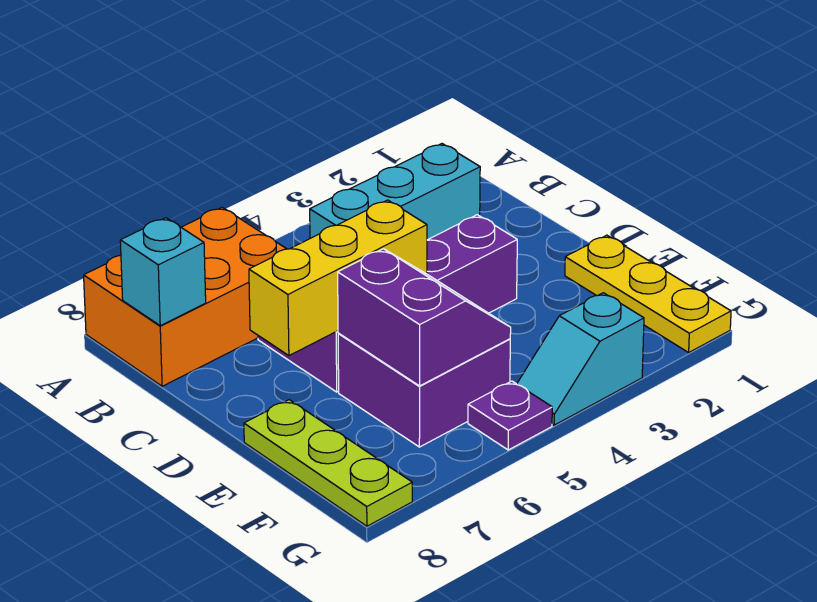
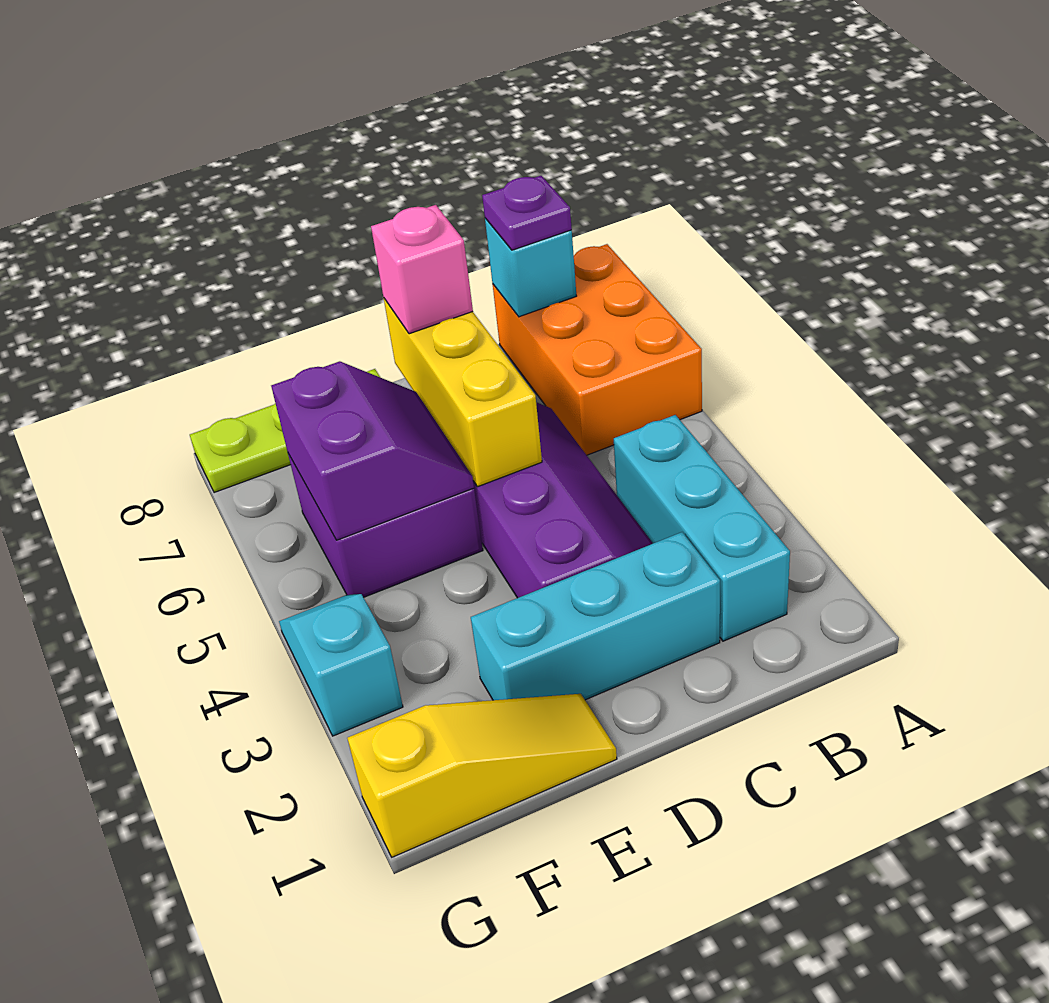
none -> cyan 1x3 brick [471,532,720,700]
none -> pink 1x1 brick [371,205,473,334]
yellow 1x3 plate [565,235,731,352] -> yellow 1x3 slope [347,694,617,857]
purple 2x2 slope [338,249,511,386] -> purple 2x2 slope turned to [271,361,474,540]
purple 1x1 plate [468,381,552,450] -> purple 1x1 plate moved to [482,176,572,250]

